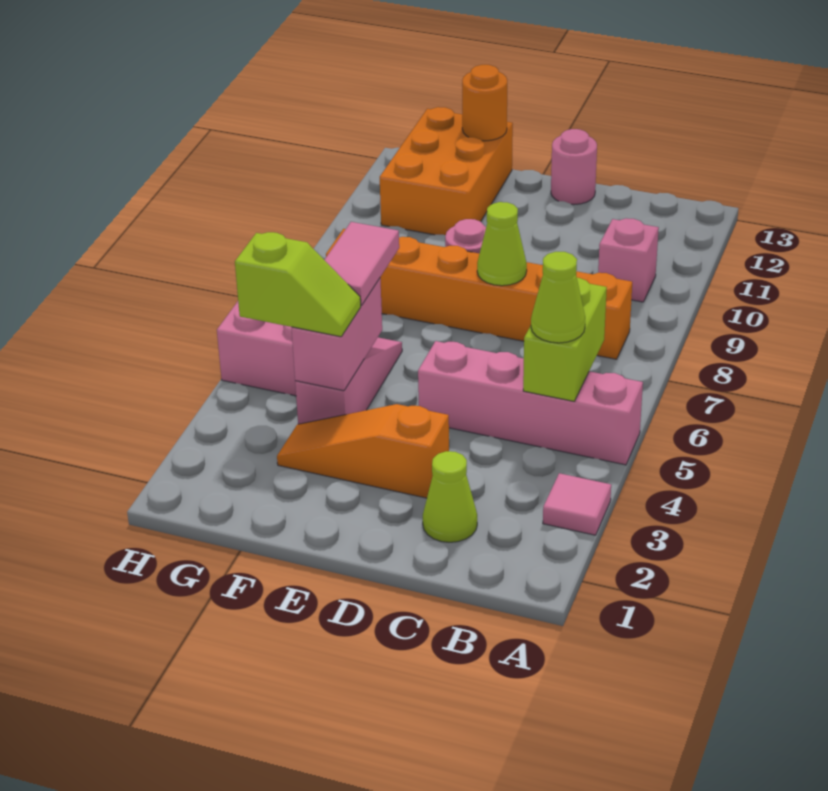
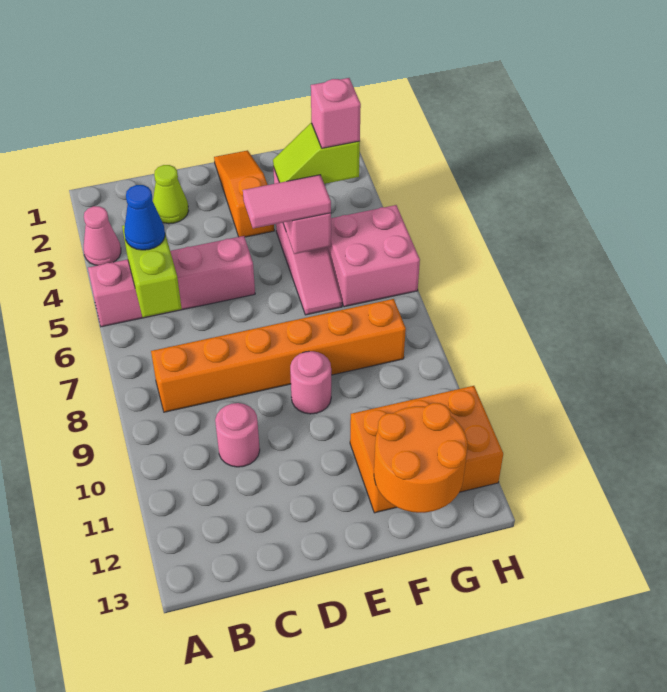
pink 1x1 tile [543,473,611,535] -> pink 1x1 cone [84,206,121,265]
lime 1x1 cone [531,252,585,343] -> blue 1x1 cone [124,185,165,250]
pink 1x1 brick [598,218,659,302] -> pink 1x1 brick moved to [311,78,361,148]
orange 1x3 slope [277,404,449,498] -> orange 1x3 slope turned to [214,150,274,237]
lime 1x1 cone [477,202,527,286] -> none
pink 1x1 round brick [551,129,597,205] -> pink 1x1 round brick moved to [215,403,260,467]
pink 1x2 tile [325,222,399,305] -> pink 1x2 tile turned to [243,175,331,228]
orange 2x3 brick [380,107,513,235] -> orange 2x3 brick turned to [350,386,503,513]
orange 1x1 round brick [462,65,507,141] -> orange 2x2 round brick [374,403,468,513]

